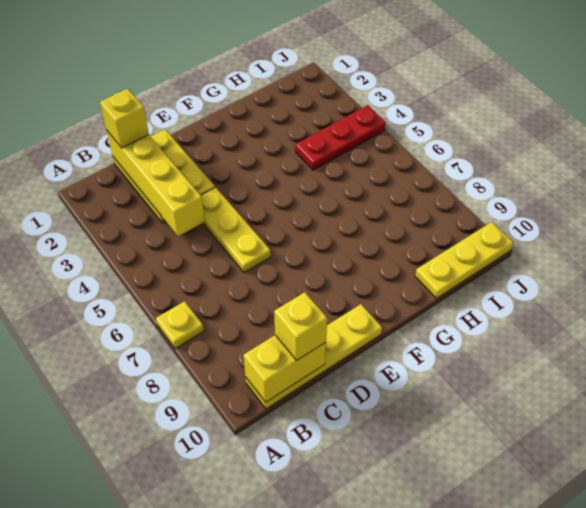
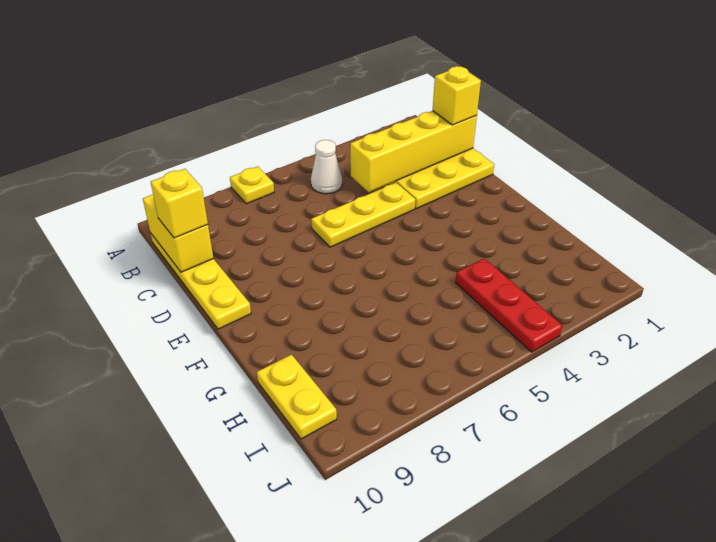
none -> white 1x1 cone [311,140,342,194]
yellow 1x3 plate [415,222,514,298] -> yellow 1x2 plate [257,355,337,439]

